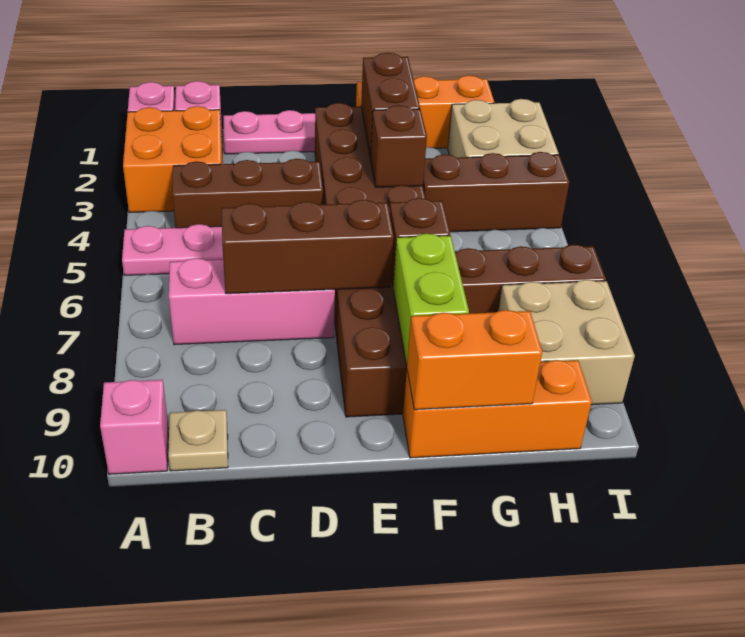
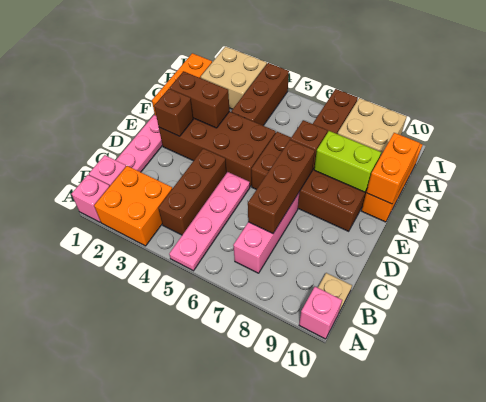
brown 1x1 brick [371,105,427,187] -> brown 1x1 brick moved to [154,89,193,136]

